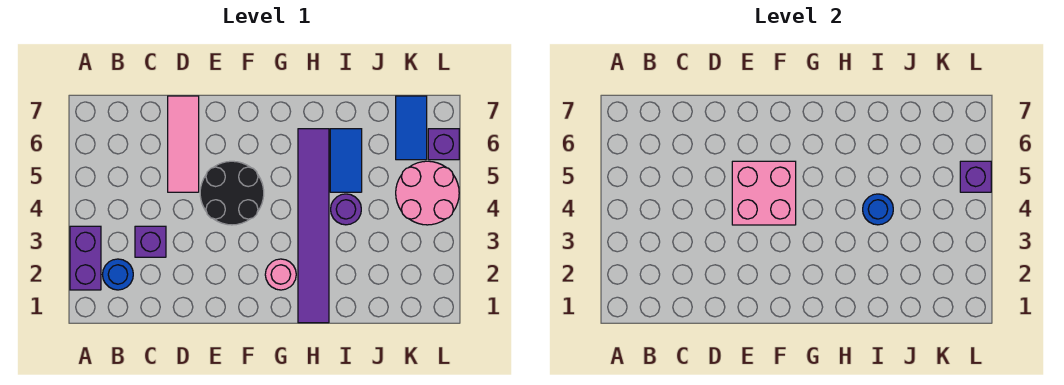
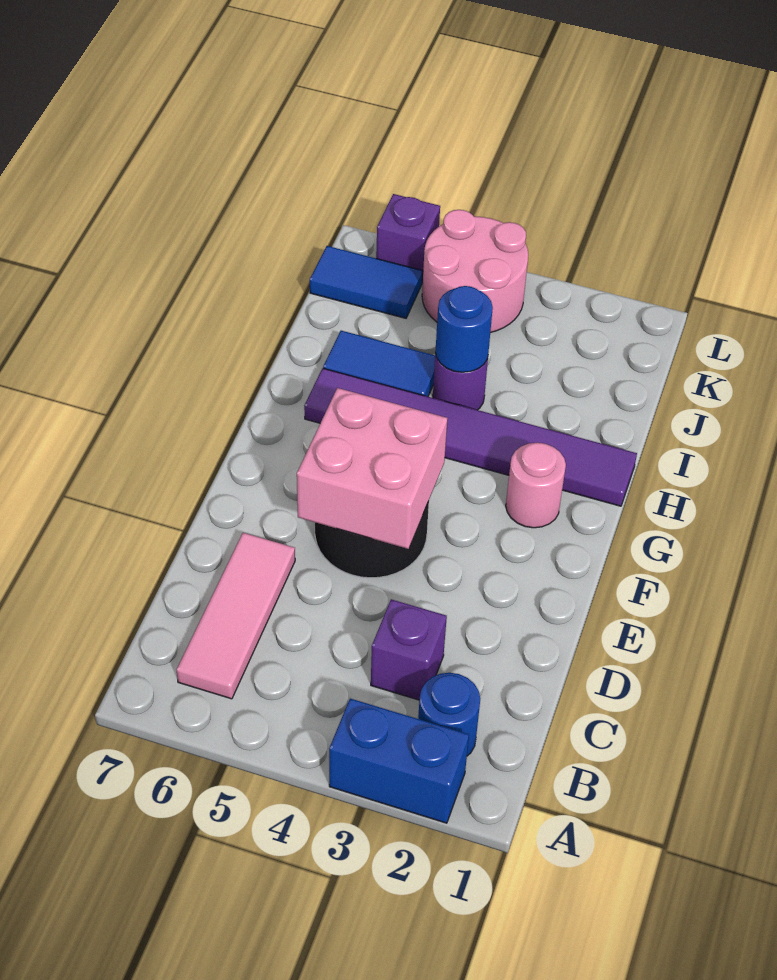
purple 1x2 brick [70,226,101,290] -> blue 1x2 brick [329,699,469,823]
pink 1x3 tile [168,96,199,192] -> pink 1x3 tile turned to [177,533,295,699]
purple 1x1 brick [960,161,991,192] -> none

